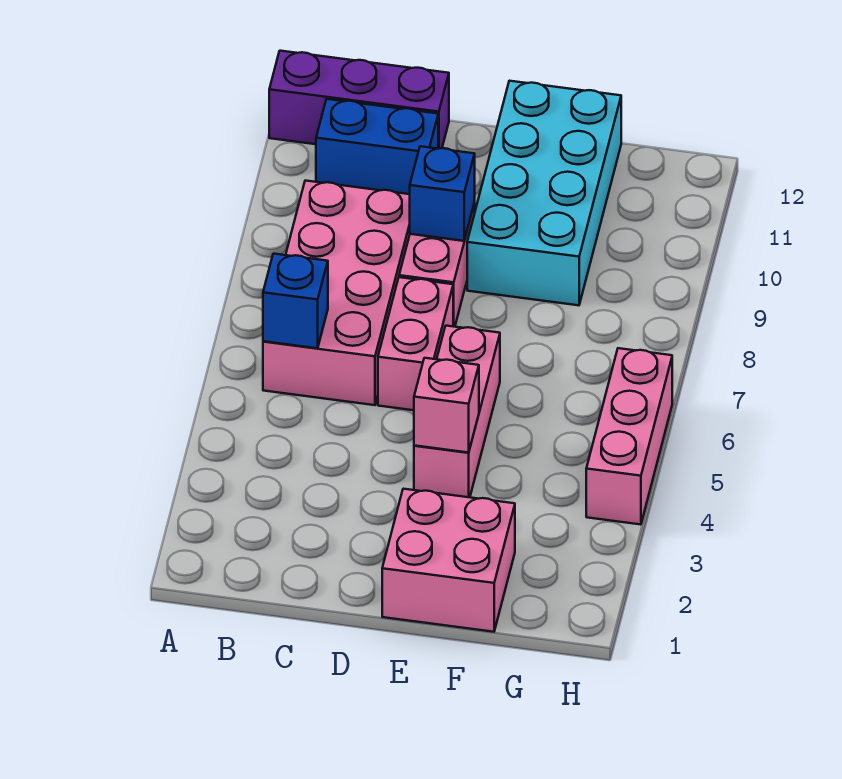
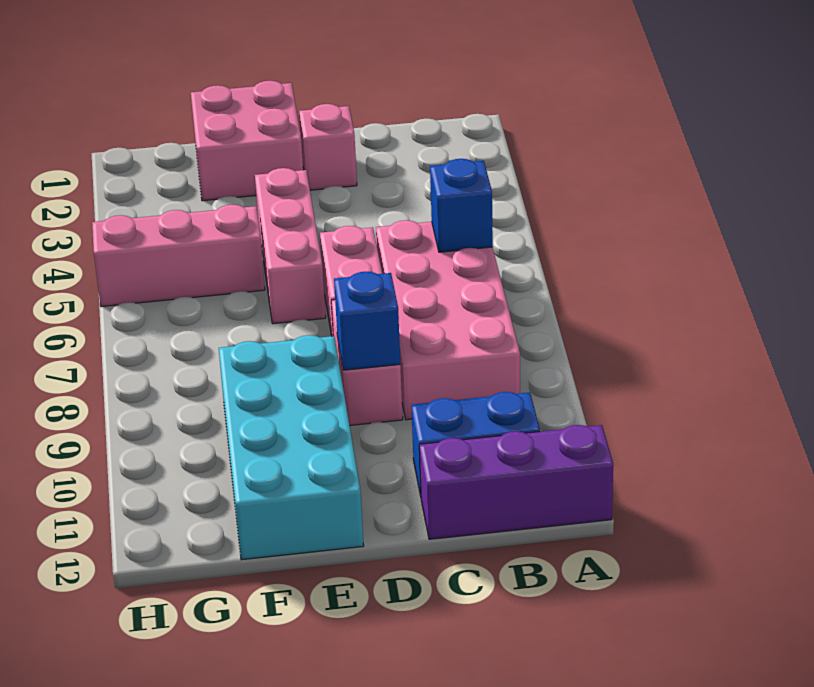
pink 1x1 brick [414,358,479,453] -> pink 1x1 brick moved to [299,104,357,190]
pink 1x3 brick [586,348,672,525] -> pink 1x3 brick turned to [92,205,265,307]

